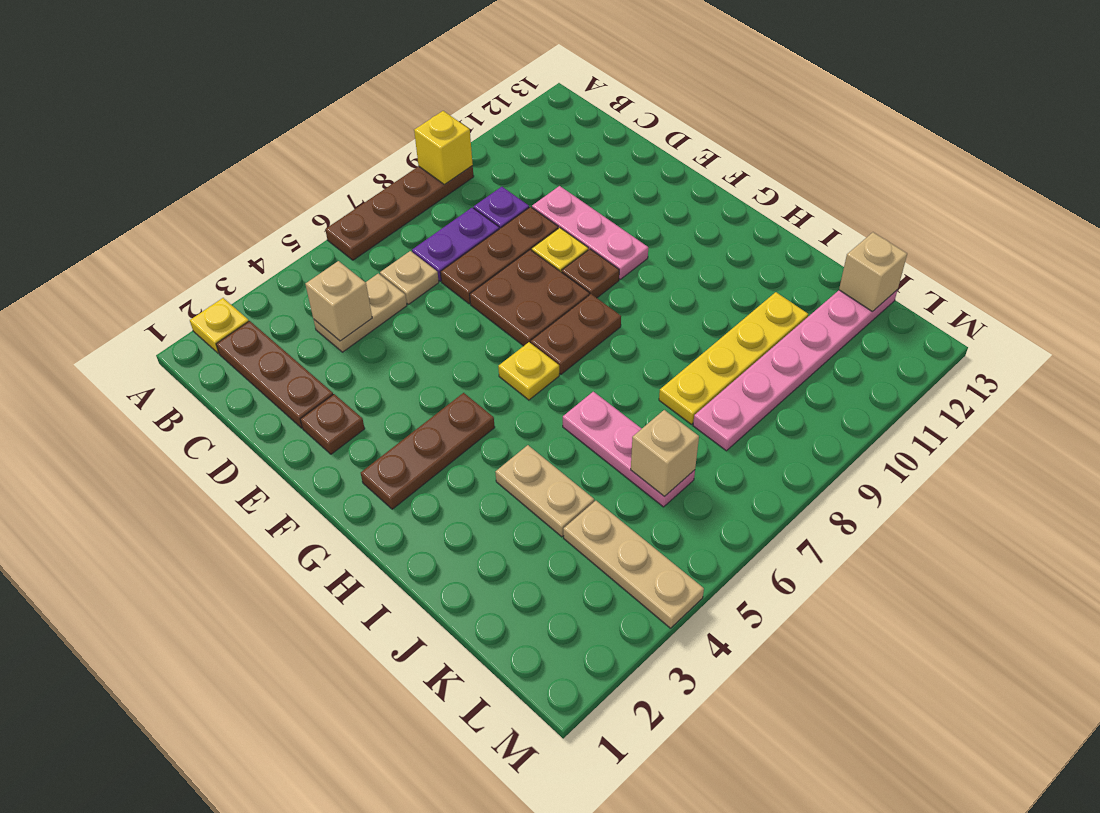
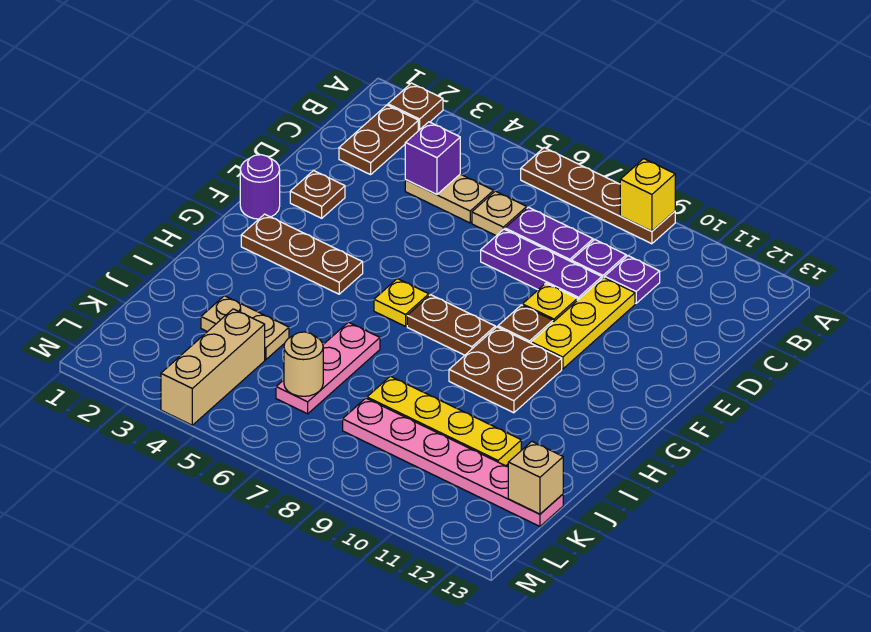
yellow 1x1 plate [190,298,249,353] -> brown 1x1 plate [388,83,443,131]
brown 1x3 plate [216,321,333,428] -> brown 1x2 plate [339,105,418,175]
tan 1x1 brick [305,261,372,341] -> purple 1x1 brick [405,122,460,195]
none -> purple 1x1 plate [605,256,660,303]
brown 1x3 plate [440,207,558,304] -> purple 1x3 plate [481,229,602,300]
pink 1x3 plate [532,186,648,279] -> yellow 1x3 plate [531,278,635,369]
brown 2x2 plate [470,250,590,346] -> brown 2x2 plate moved to [449,327,562,413]
none -> purple 1x1 round brick [240,155,280,219]
tan 1x2 plate [495,445,594,537] -> tan 1x2 plate turned to [201,296,289,360]
tan 1x3 plate [563,501,704,628] -> tan 1x3 brick [161,309,265,425]
tan 1x1 brick [631,410,699,497] -> tan 1x1 round brick [284,332,323,396]

